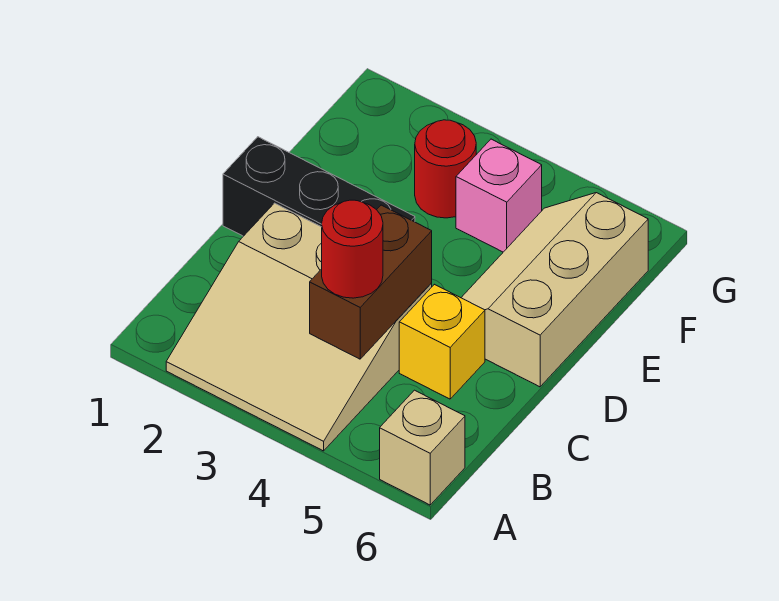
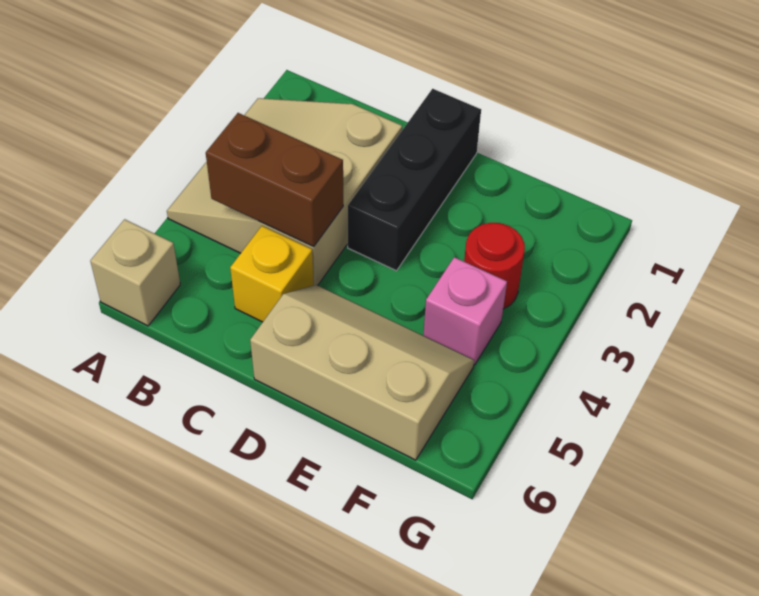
red 1x1 round brick [322,200,383,298] -> none

